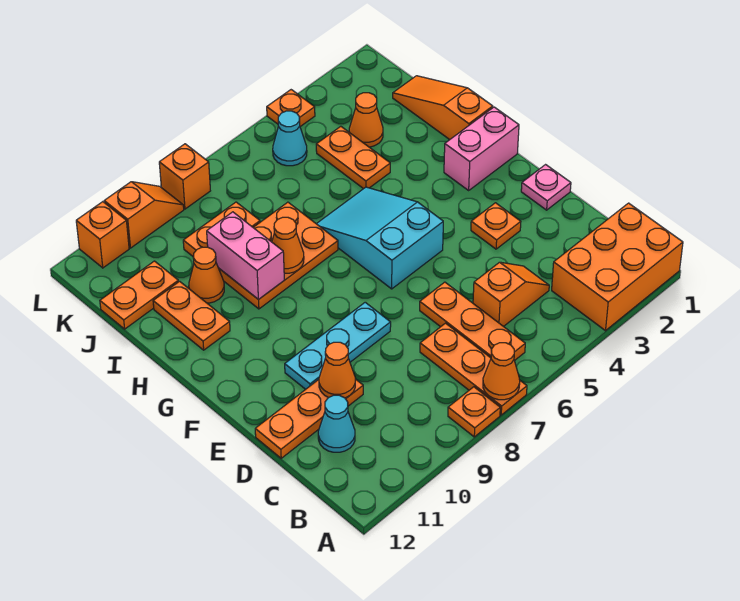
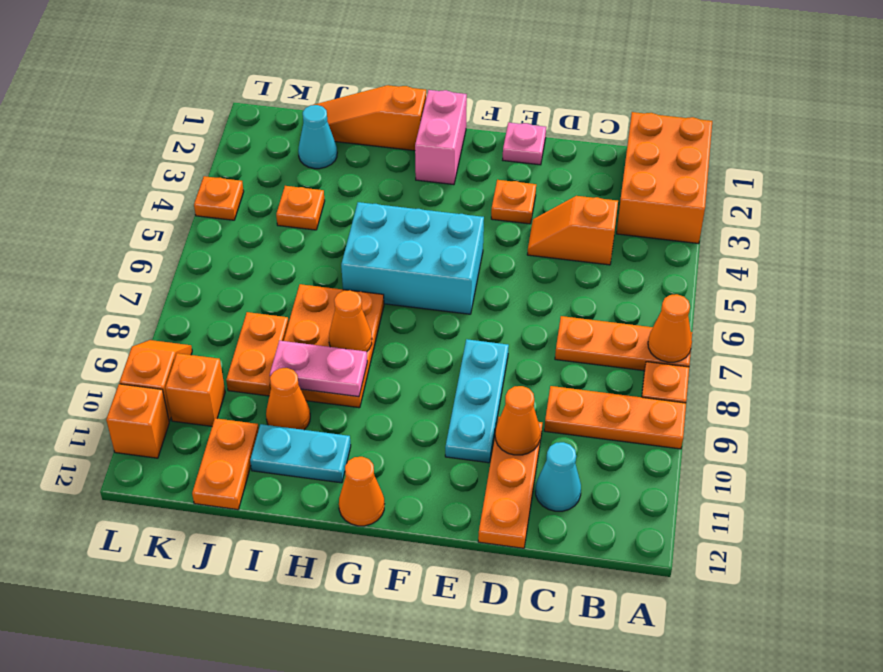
orange 1x3 plate [420,282,525,361] -> orange 1x3 plate moved to [544,386,686,449]
orange 1x2 slope [473,262,549,327] -> orange 1x2 slope turned to [527,196,618,265]
cyan 2x3 slope [317,187,443,289] -> cyan 2x3 brick [341,202,484,314]
pink 1x2 brick [207,212,284,300] -> pink 1x2 plate [270,341,367,397]
orange 1x2 plate [153,281,230,350] -> cyan 1x2 plate [250,424,351,483]
orange 1x2 plate [316,126,390,189] -> orange 1x1 plate [276,186,325,230]
orange 1x1 cone [349,93,383,147] -> orange 1x1 cone moved to [339,457,384,526]
cyan 1x1 cone [273,111,307,166] -> cyan 1x1 cone moved to [298,105,337,169]
orange 1x1 brick [159,144,210,209] -> orange 1x1 brick moved to [165,353,225,426]

